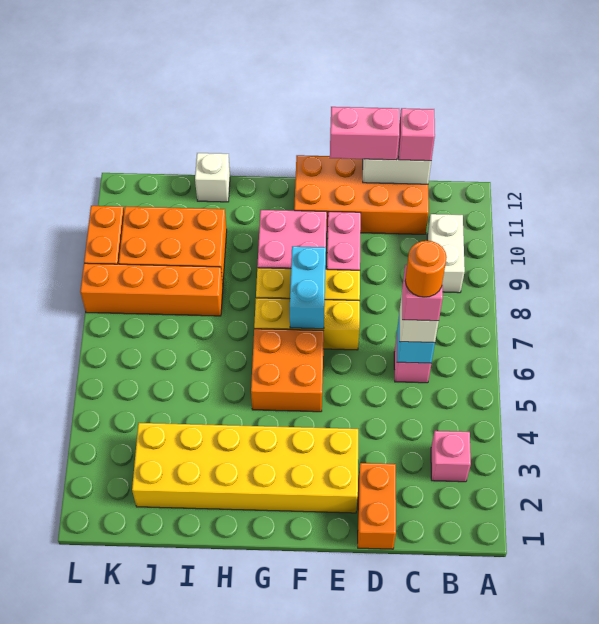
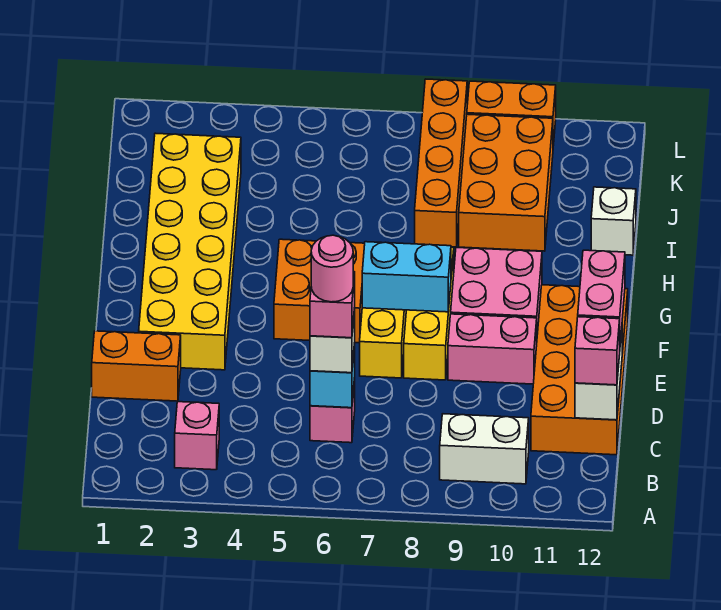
orange 1x1 round brick [405,241,447,297] -> pink 1x1 round brick [311,235,353,302]

